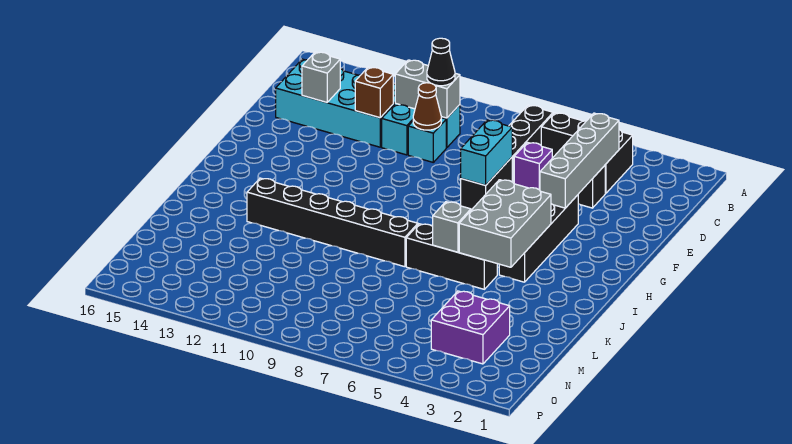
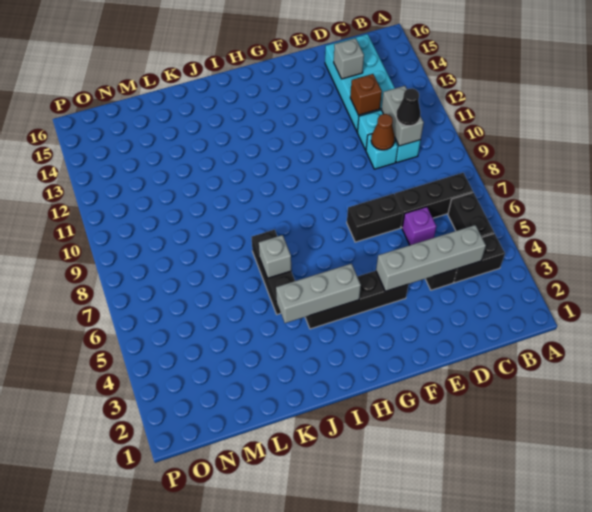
cyan 1x2 brick [461,120,512,185] -> none
grey 2x3 brick [459,180,551,267] -> grey 1x3 brick [276,264,361,323]
black 1x6 brick [247,178,418,267] -> none
purple 2x2 brick [431,291,510,364] -> none

